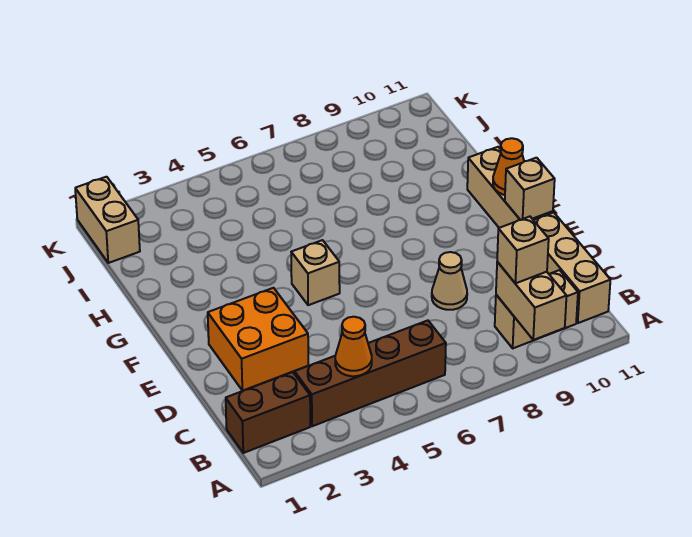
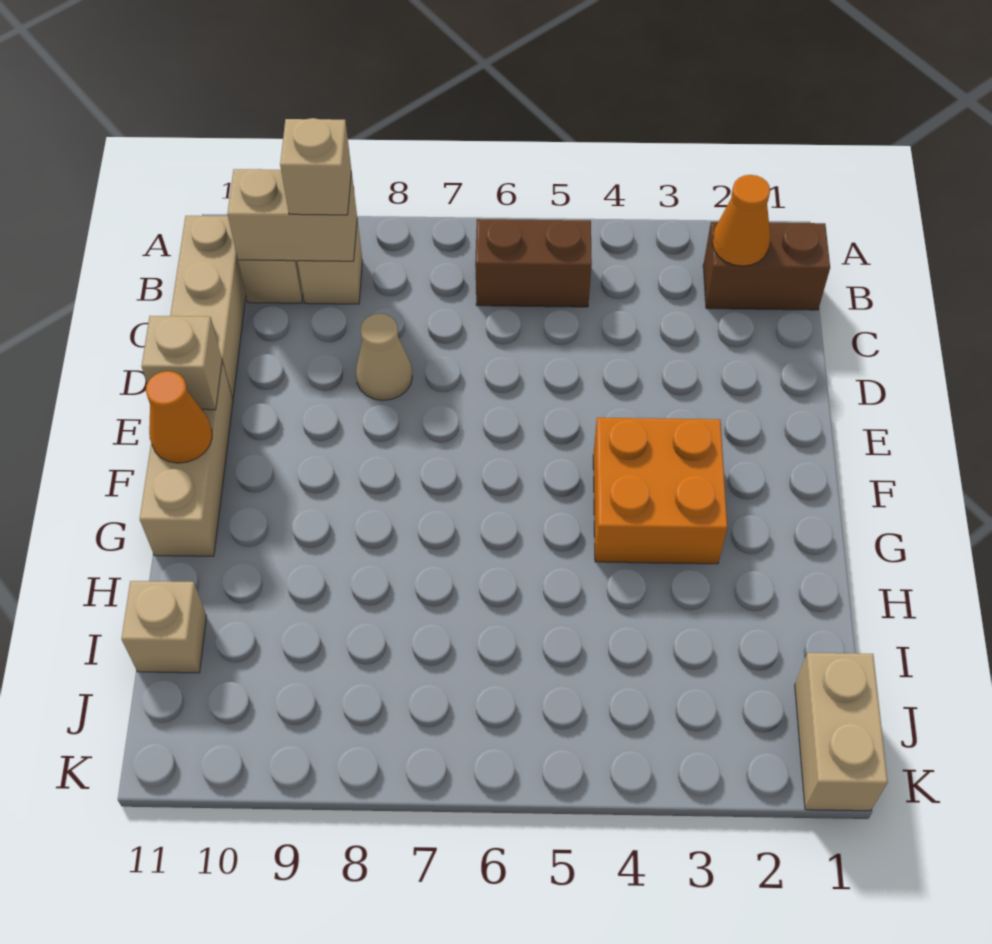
tan 1x2 brick [496,262,567,340] -> tan 1x2 brick turned to [227,169,357,261]
brown 1x4 brick [295,320,446,426] -> brown 1x2 brick [475,219,592,307]
orange 1x1 cone [335,317,372,376] -> orange 1x1 cone moved to [712,175,770,266]
orange 2x2 brick [208,288,308,391] -> orange 2x2 brick moved to [593,418,727,564]
tan 1x1 brick [291,240,340,305] -> tan 1x1 brick moved to [121,581,207,673]

